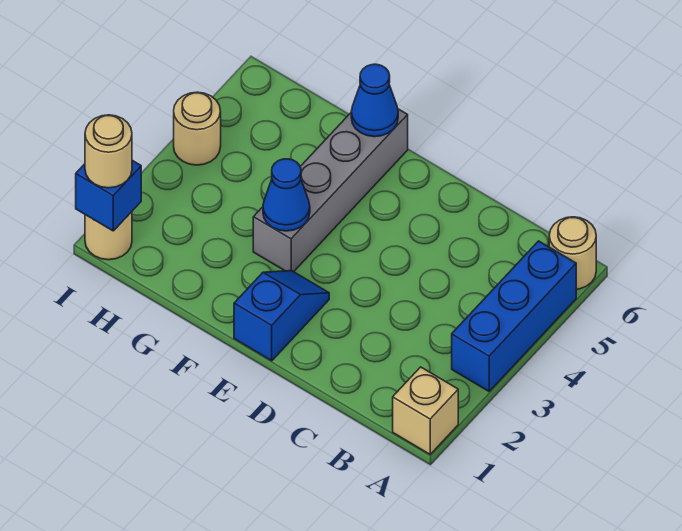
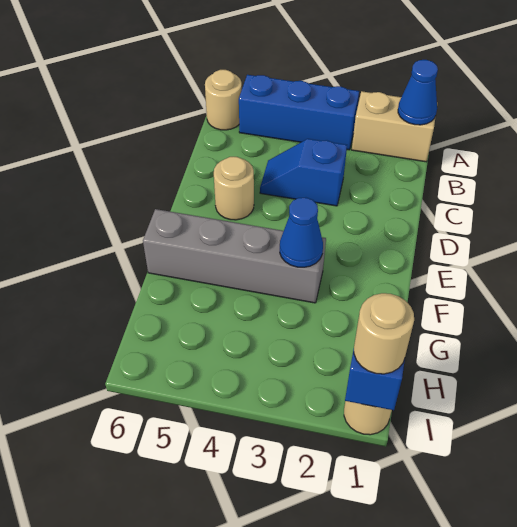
tan 1x1 brick [393,367,458,454] -> tan 1x2 brick [352,91,436,162]
blue 1x2 slope [234,271,329,361] -> blue 1x2 slope moved to [260,139,347,206]
blue 1x1 cone [351,64,398,137] -> blue 1x1 cone moved to [398,60,438,125]
tan 1x1 round brick [174,92,221,165] -> tan 1x1 round brick moved to [214,157,254,220]

